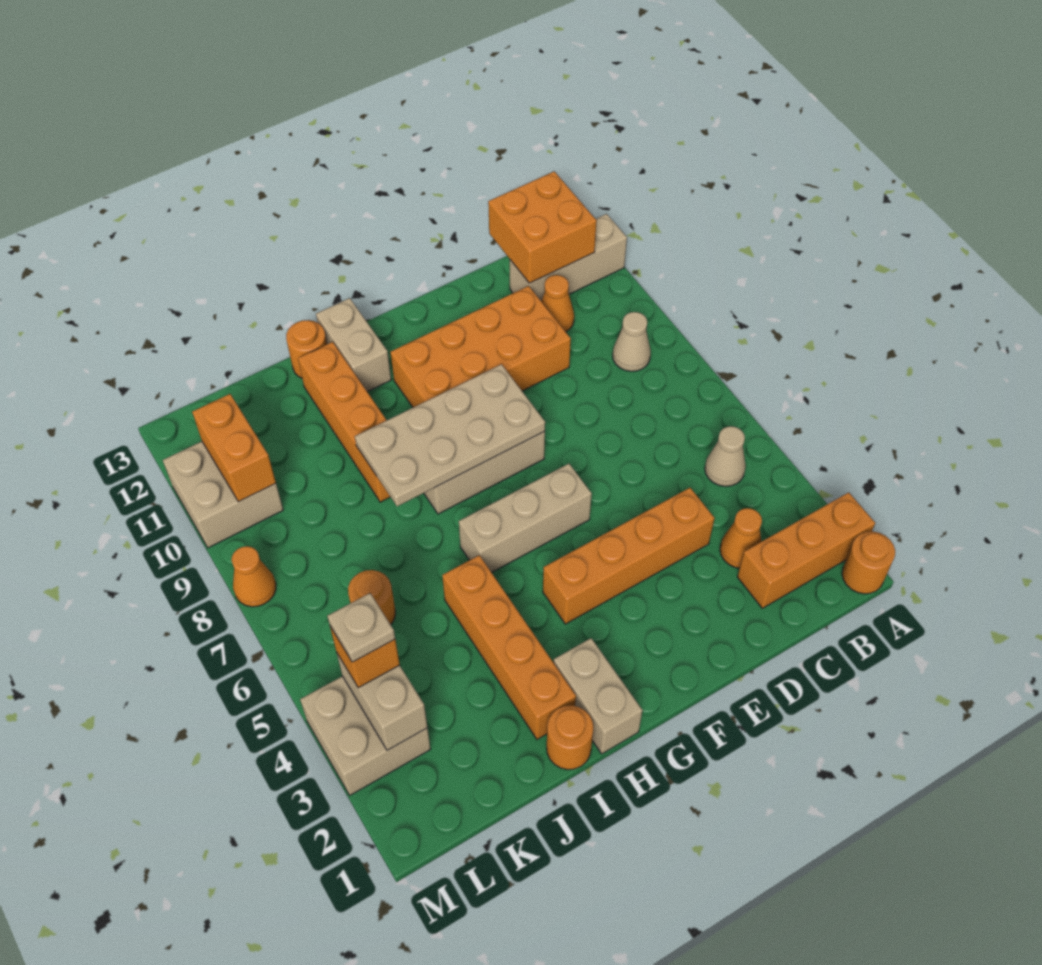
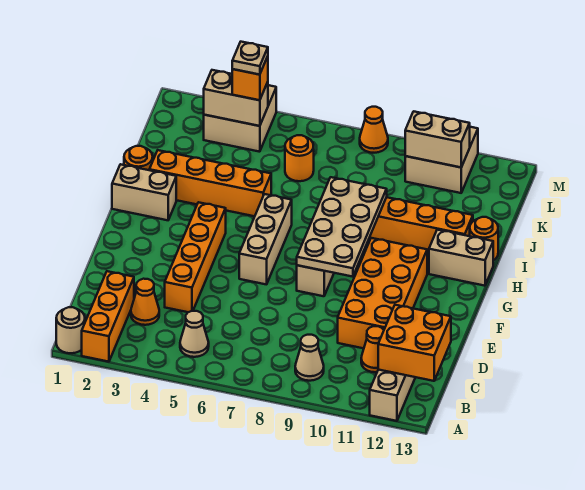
orange 1x1 round brick [842,531,895,594] -> tan 1x1 round brick [56,307,85,353]
orange 1x2 brick [192,394,276,502] -> tan 1x2 brick [405,111,470,167]

